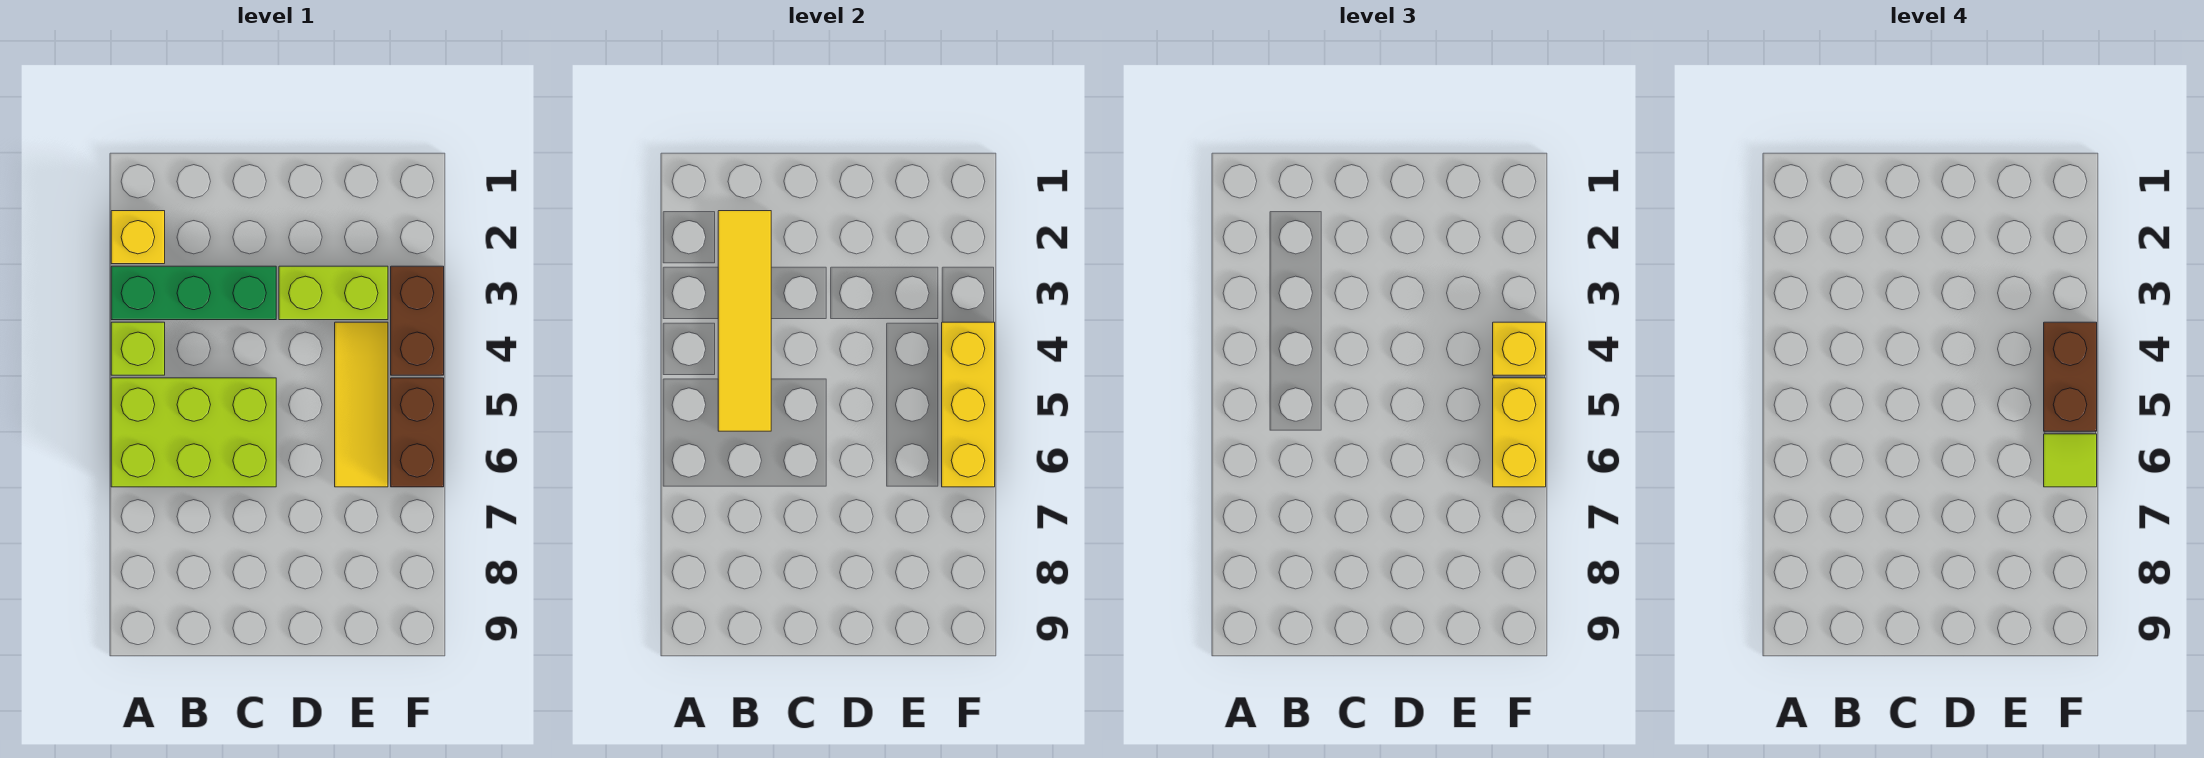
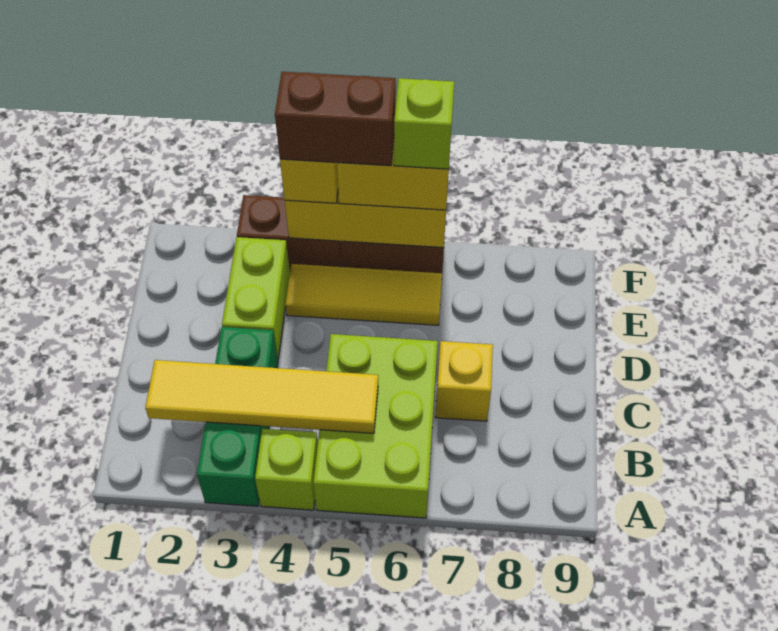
yellow 1x1 brick [111,211,165,264] -> yellow 1x1 brick moved to [435,341,493,421]
lime 1x1 tile [2044,434,2097,487] -> lime 1x1 brick [394,78,454,169]

